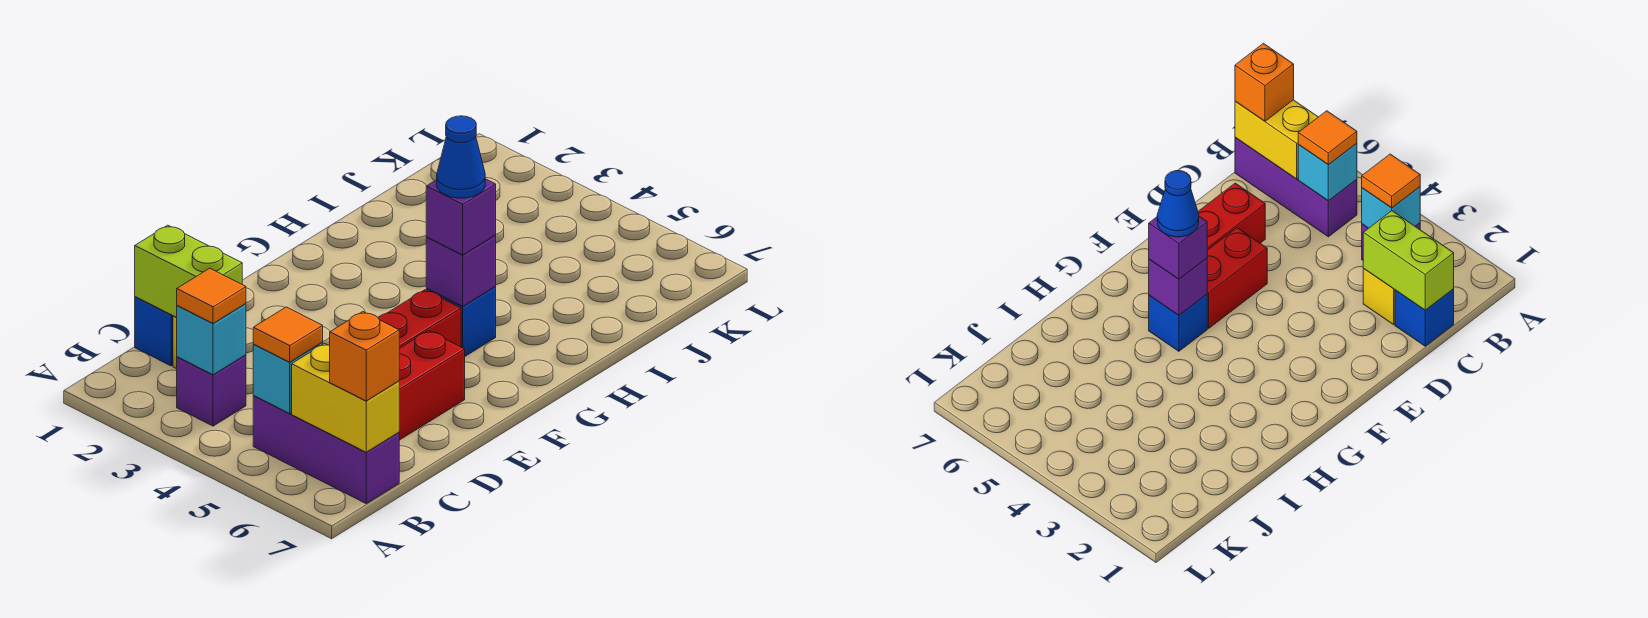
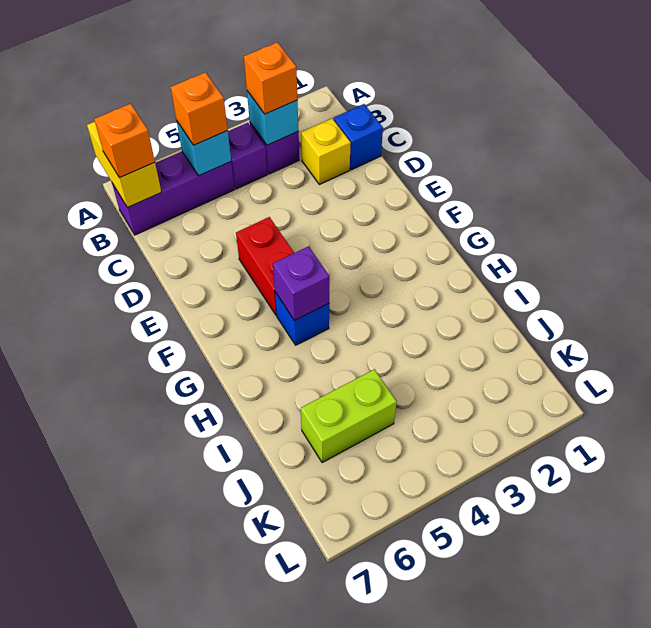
orange 1x1 tile [177,268,246,323] -> orange 1x1 brick [244,42,297,114]
orange 1x1 tile [253,307,323,362] -> orange 1x1 brick [171,72,228,145]
yellow 1x2 brick [292,344,399,452] -> yellow 1x2 brick turned to [87,122,161,208]
lime 1x2 brick [135,225,242,317] -> lime 1x2 brick moved to [301,369,397,463]
red 1x2 brick [399,331,465,440] -> none
purple 1x1 brick [426,179,496,255] -> purple 1x1 brick moved to [228,123,267,189]
blue 1x1 cone [437,116,485,198] -> none

